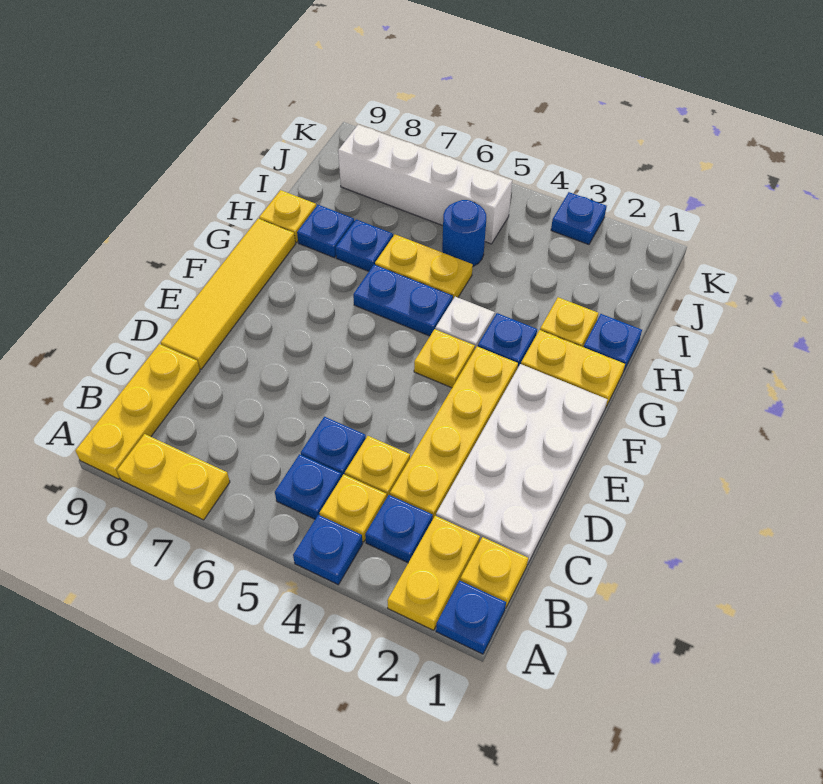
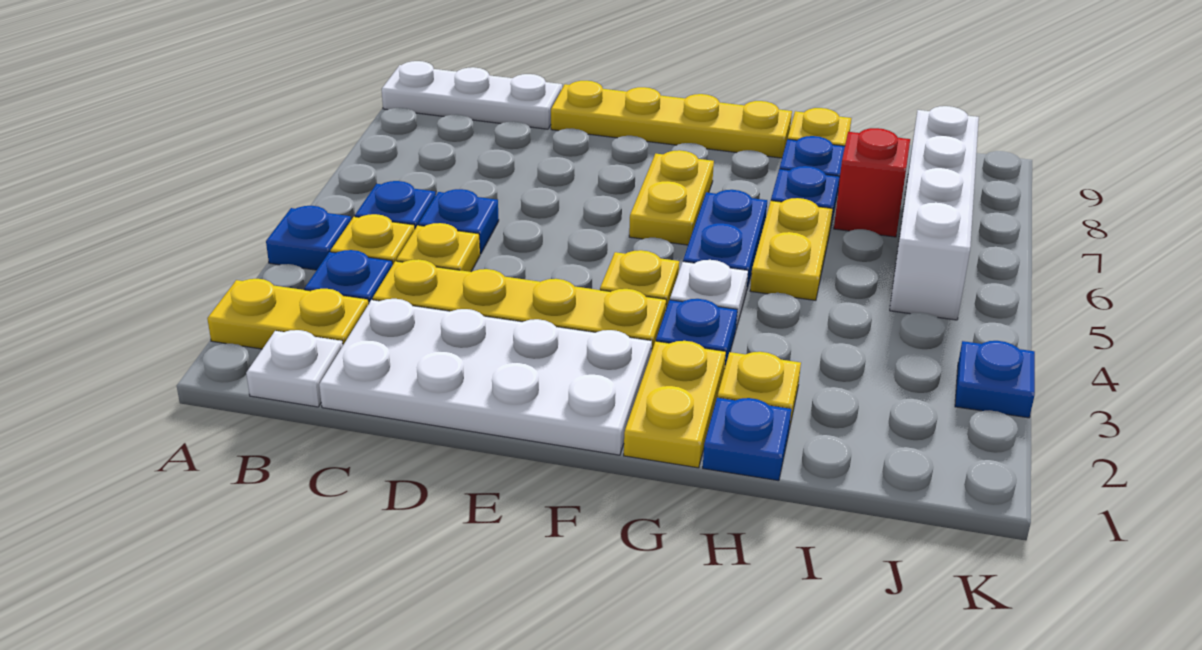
blue 1x1 plate [436,581,506,654] -> none
yellow 1x2 plate [117,434,230,520] -> yellow 1x2 plate moved to [629,150,714,245]
yellow 1x3 plate [75,344,200,479] -> white 1x3 plate [382,61,562,129]
yellow 1x1 plate [460,537,528,608] -> white 1x1 plate [246,330,343,407]
yellow 1x4 tile [161,219,295,369] -> yellow 1x4 plate [551,81,792,158]
blue 1x1 round brick [442,200,486,266] -> none
none -> red 1x1 brick [834,128,910,237]

